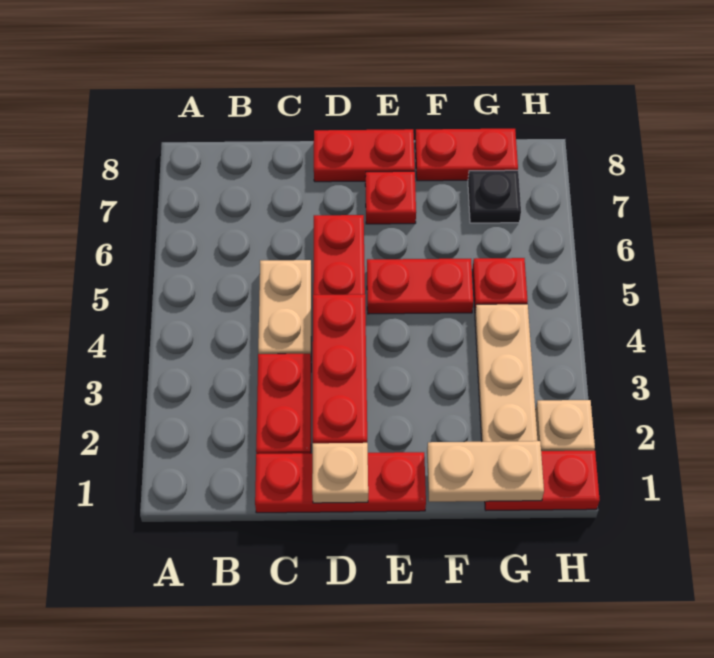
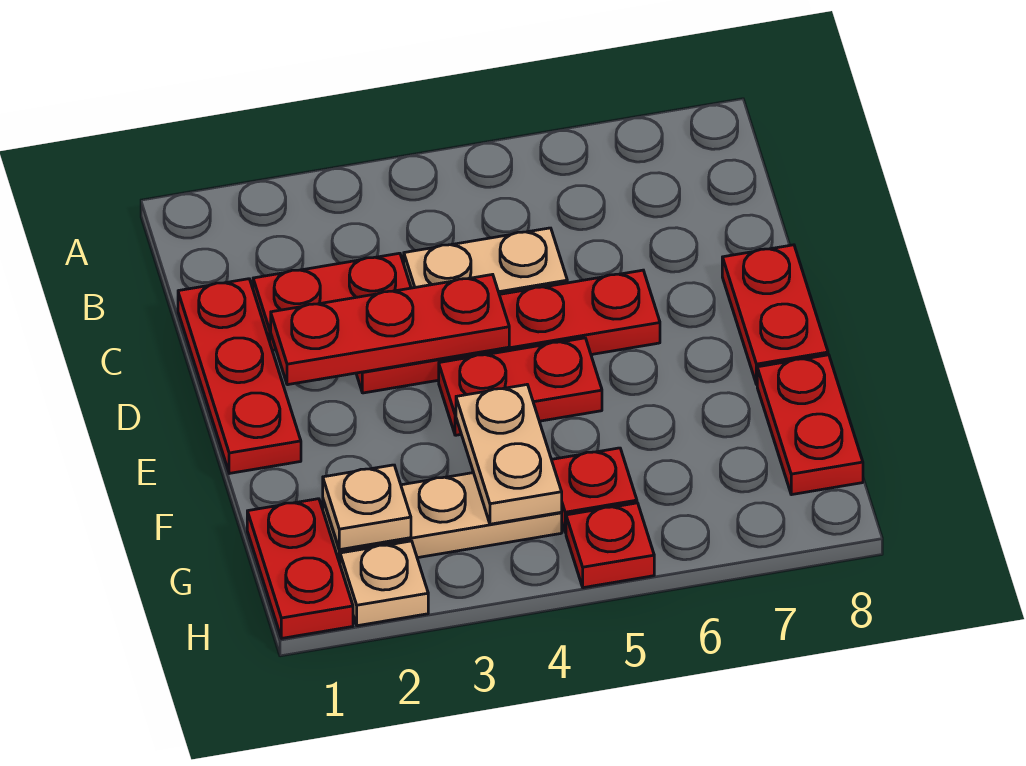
tan 1x1 plate [312,443,368,503] -> tan 1x1 plate moved to [323,465,411,550]
red 1x2 plate [367,259,473,314] -> red 1x2 plate turned to [439,338,602,435]
red 1x1 plate [365,171,416,224] -> red 1x1 plate moved to [566,503,654,588]
tan 1x2 plate [427,441,544,502] -> tan 1x2 plate moved to [456,385,562,524]
black 1x1 plate [468,170,521,223] -> none

